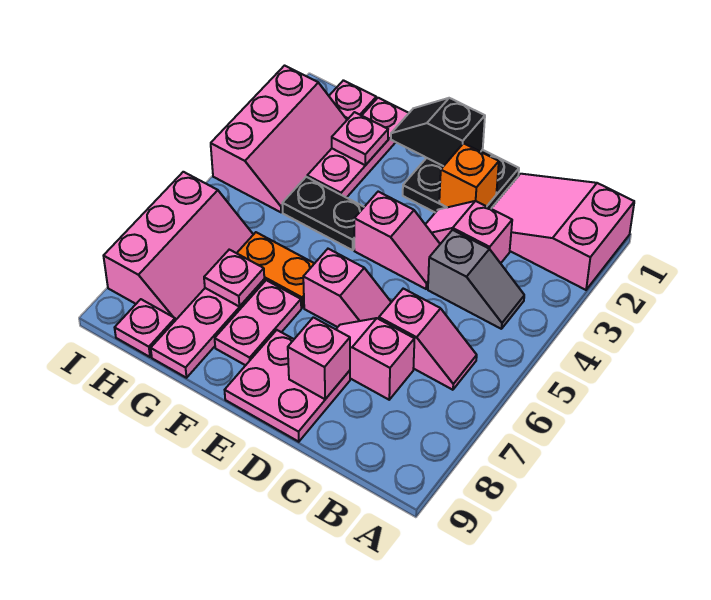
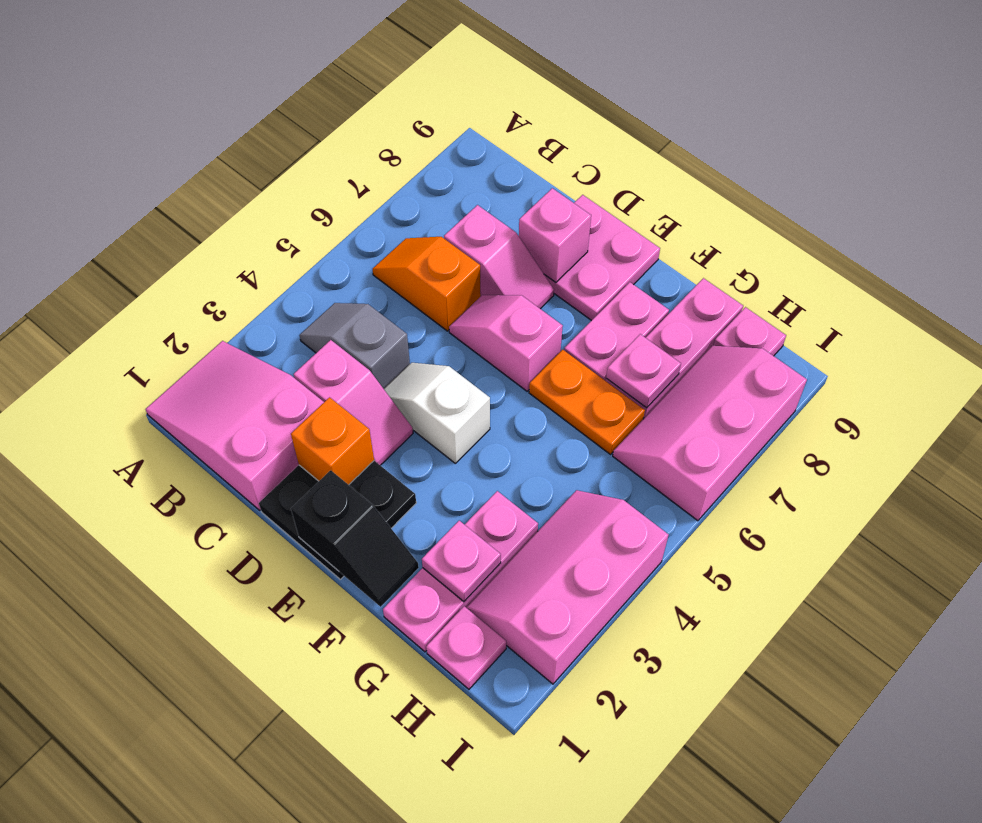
pink 2x3 slope [491,174,634,290] -> pink 2x3 slope turned to [146,341,324,510]
pink 1x2 slope [379,289,477,390] -> orange 1x2 slope [373,237,481,331]
pink 1x2 slope [354,192,440,289] -> white 1x2 slope [384,363,490,463]
black 1x2 plate [282,177,364,250] -> none

